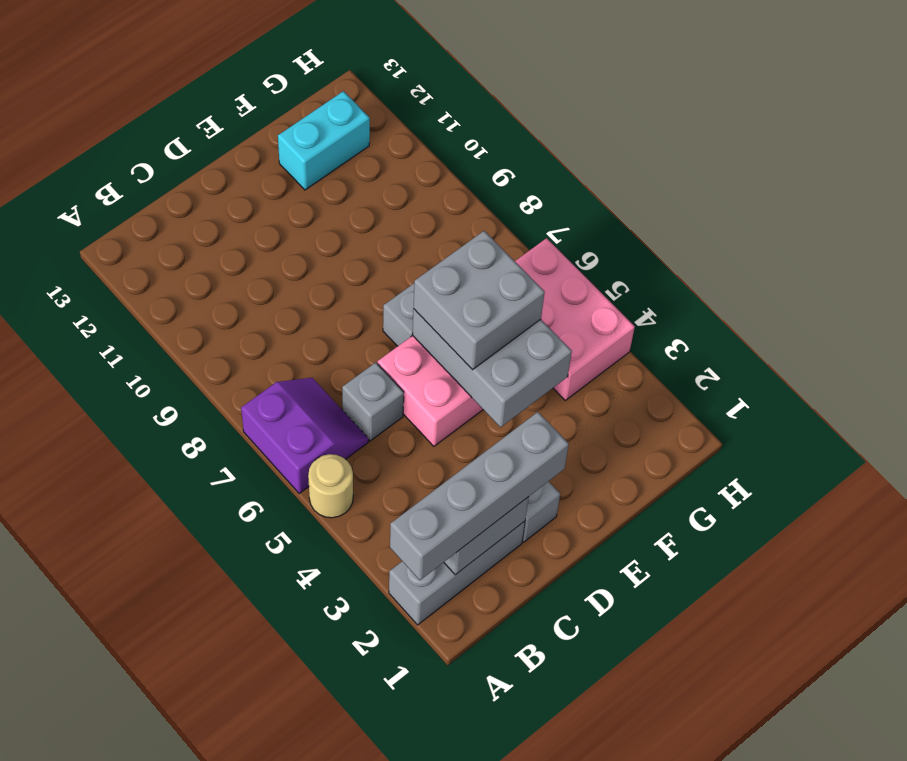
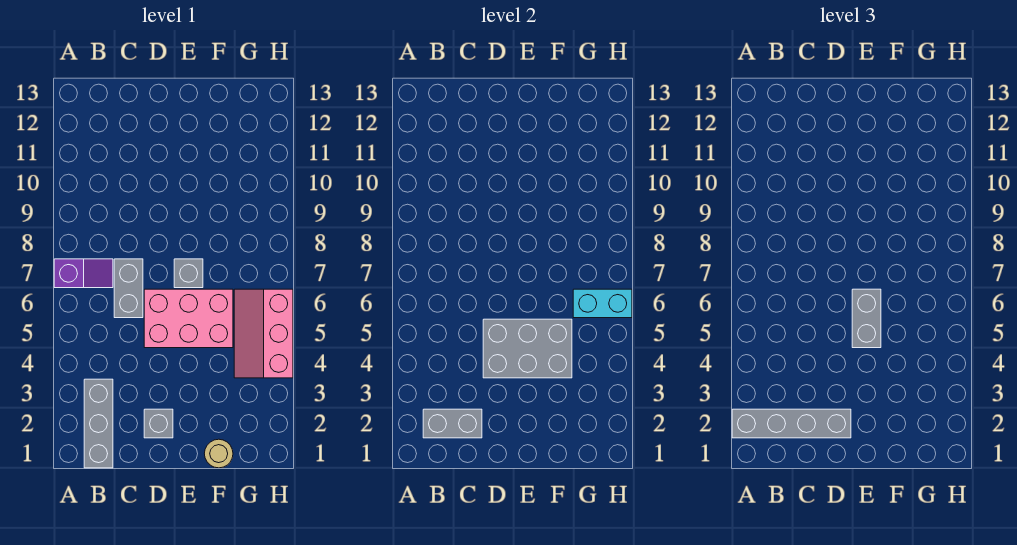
grey 1x3 brick [389,521,525,625] -> grey 1x3 brick turned to [84,379,113,468]
tan 1x1 round brick [308,454,353,518] -> tan 1x1 round brick moved to [204,439,233,468]
purple 2x2 slope [241,378,368,493] -> purple 1x2 slope [54,259,113,288]
grey 1x1 brick [342,363,404,441] -> grey 1x2 brick [114,259,143,318]
grey 2x3 brick [413,309,572,427] -> grey 2x3 brick turned to [483,319,572,378]
grey 2x2 brick [414,231,545,370] -> grey 1x2 brick [852,289,881,348]
cyan 1x2 brick [278,91,370,190] -> cyan 1x2 brick moved to [573,289,632,318]
pink 2x3 brick [515,238,635,400] -> pink 2x3 slope [234,289,293,378]

